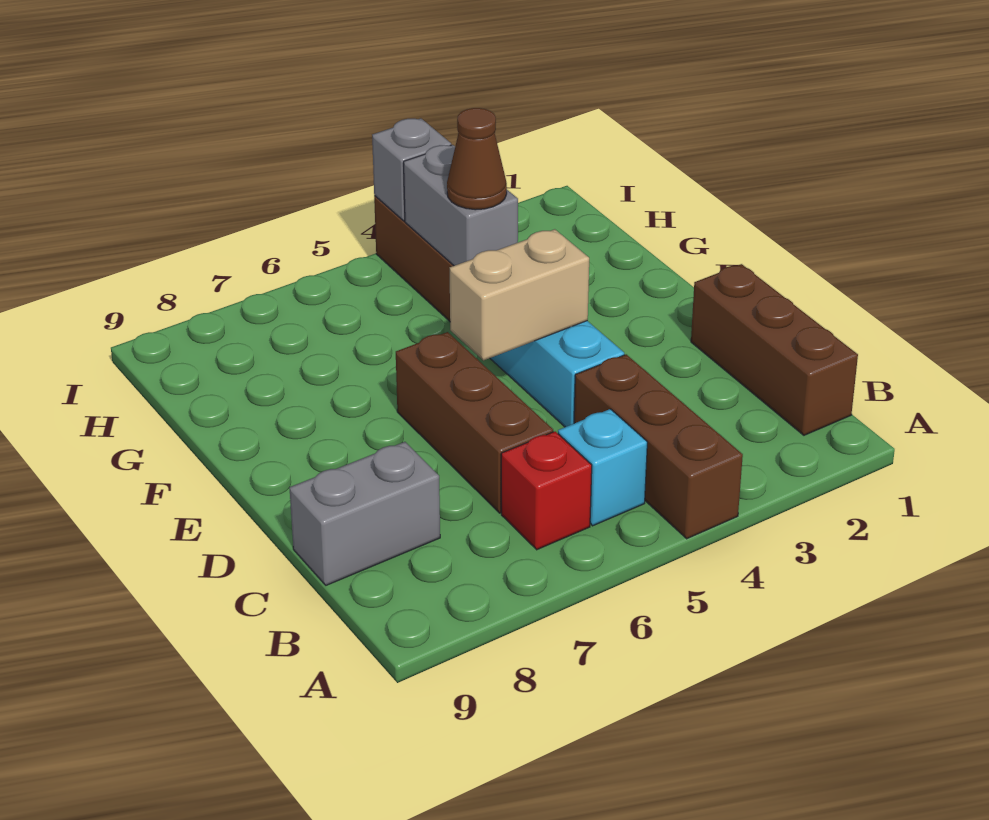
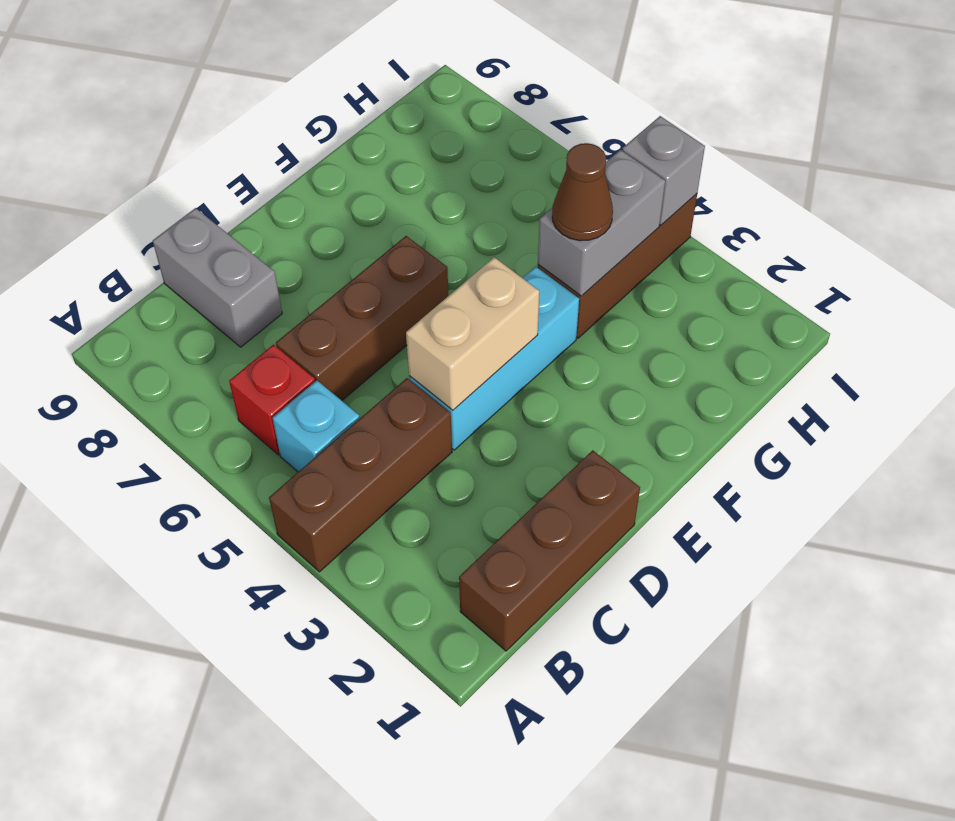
tan 1x2 brick [450,229,589,360] -> tan 1x2 brick turned to [406,257,539,410]

